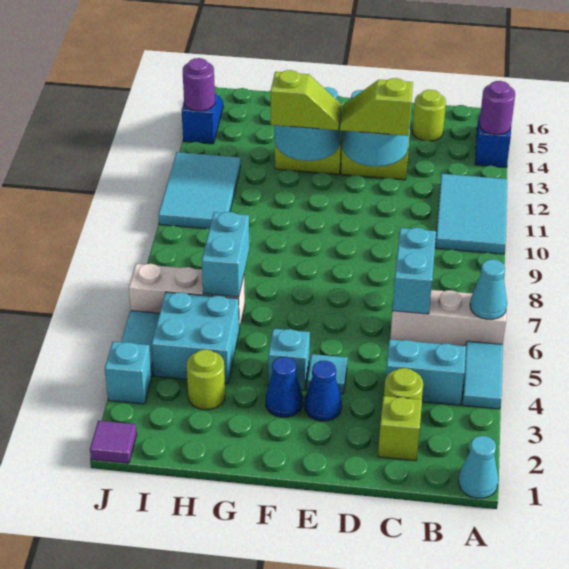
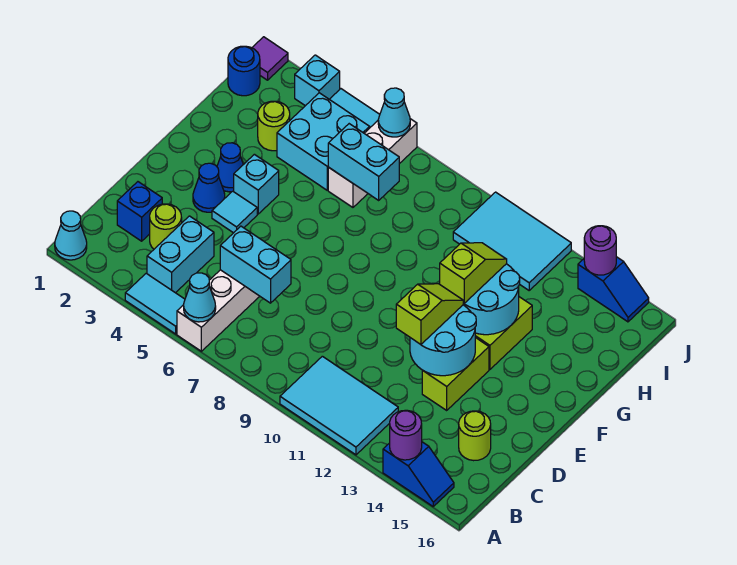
lime 1x1 brick [378,396,422,461] -> blue 1x1 brick [117,182,162,241]
lime 1x2 slope [271,70,342,130] -> lime 1x2 slope turned to [440,243,507,303]
none -> blue 1x1 round brick [228,46,260,96]
none -> cyan 1x1 cone [378,88,410,137]

